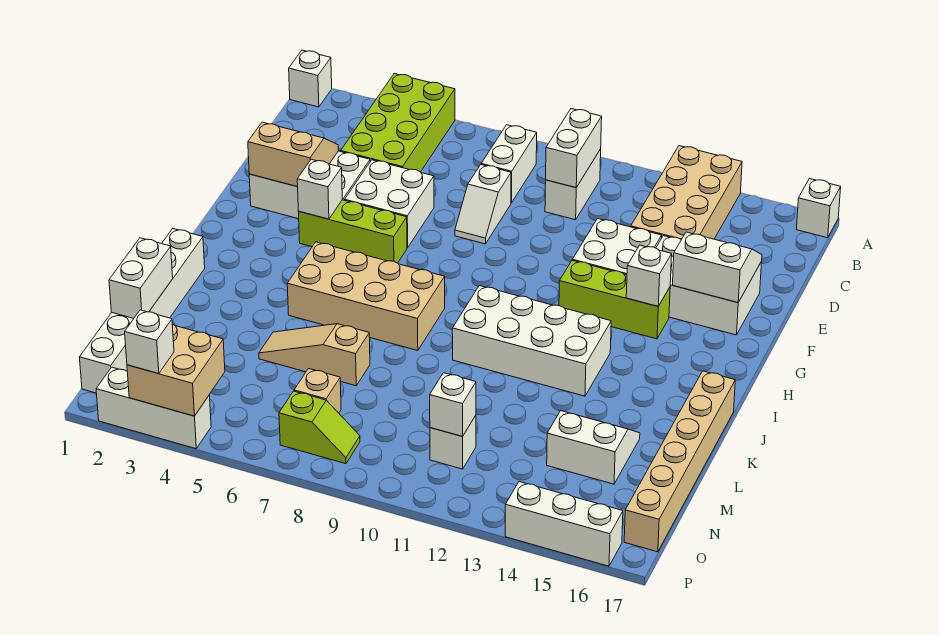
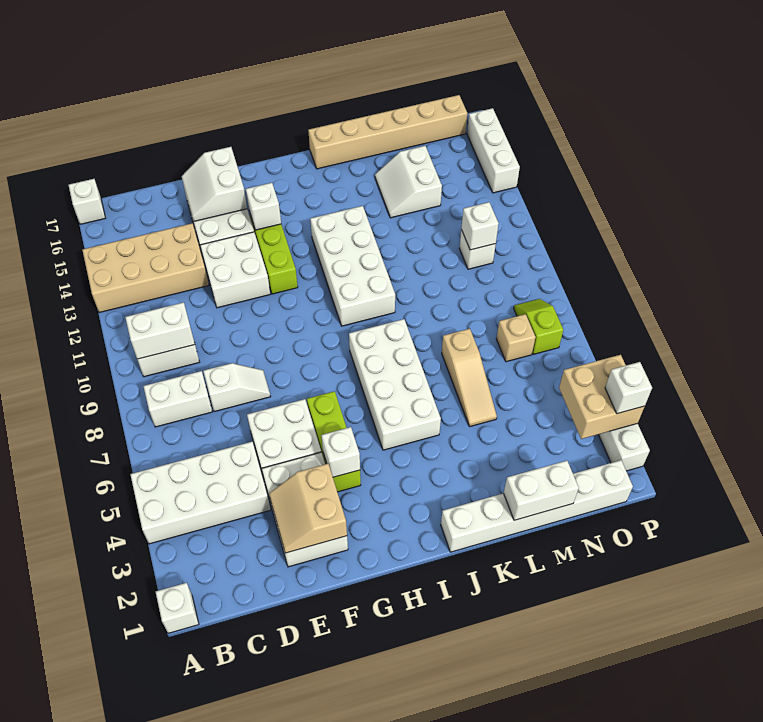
lime 2x4 brick [341,74,455,172] -> white 2x4 brick [130,442,271,544]
tan 2x4 brick [287,242,445,351] -> white 2x4 brick [349,319,441,450]

